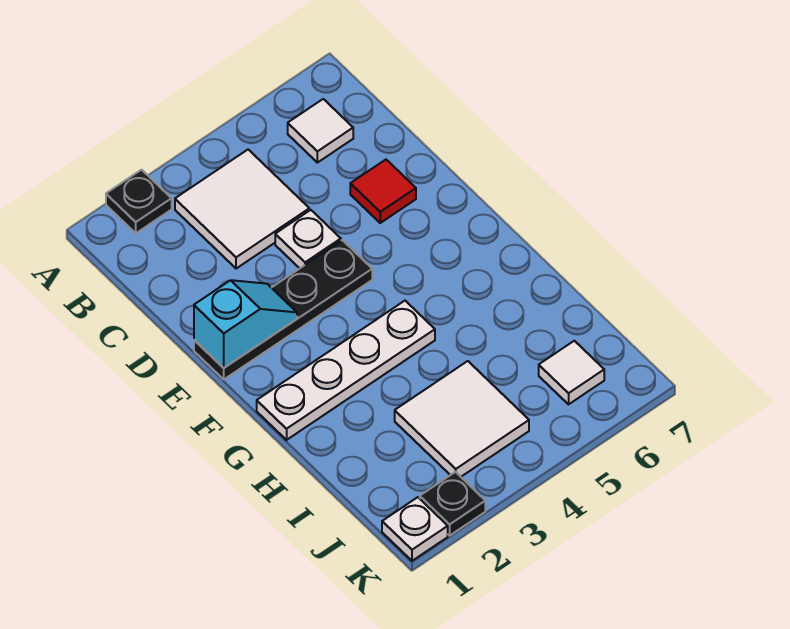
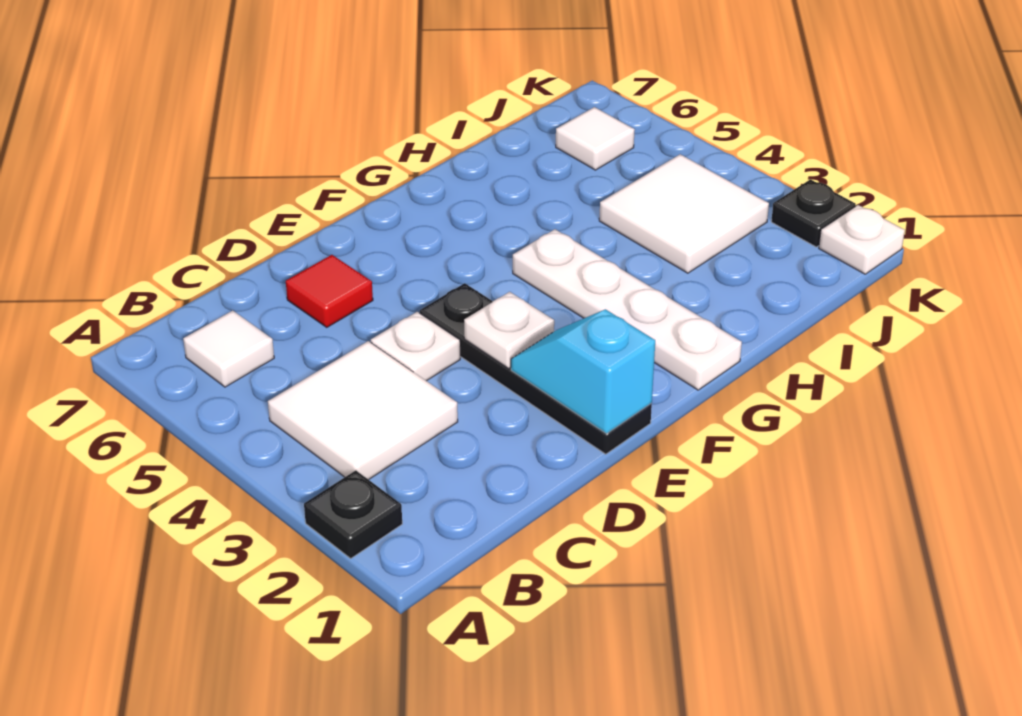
none -> white 1x1 plate [464,292,554,368]

